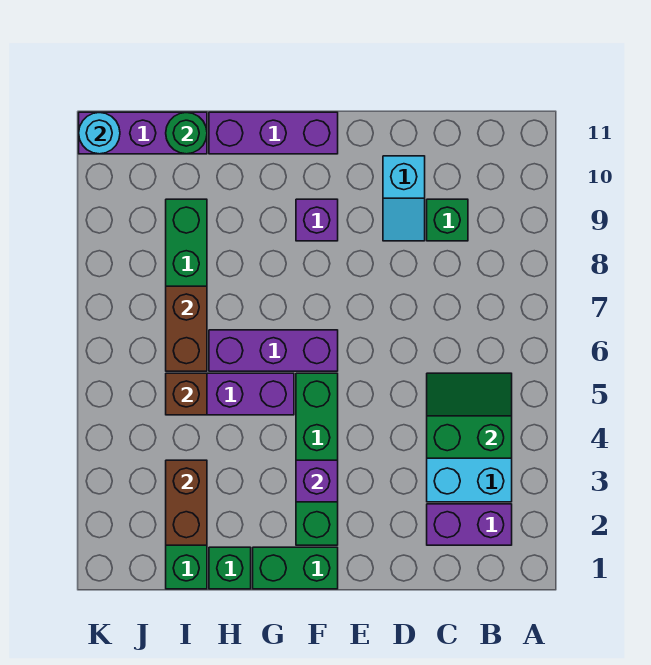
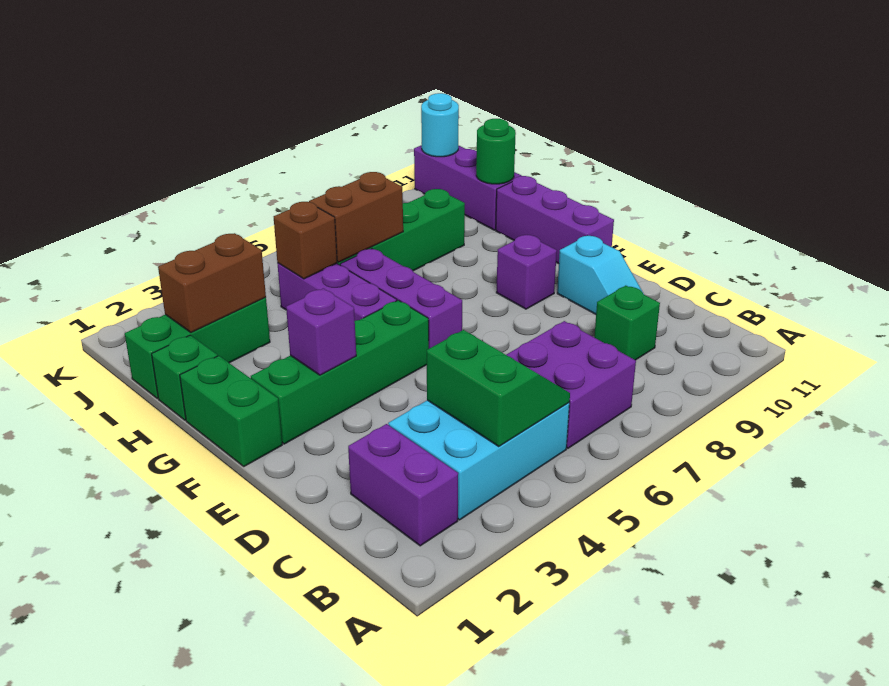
none -> purple 2x2 brick [506,321,636,448]
cyan 1x2 slope [383,156,425,241] -> cyan 1x2 slope turned to [557,235,644,314]

